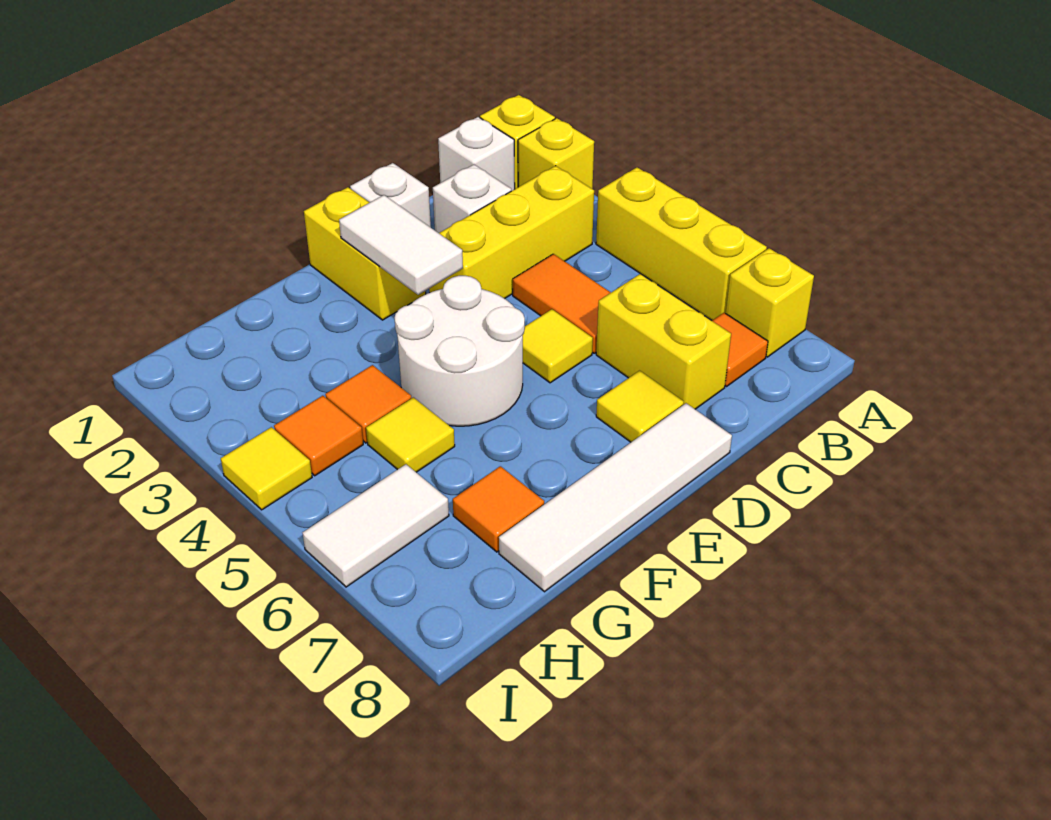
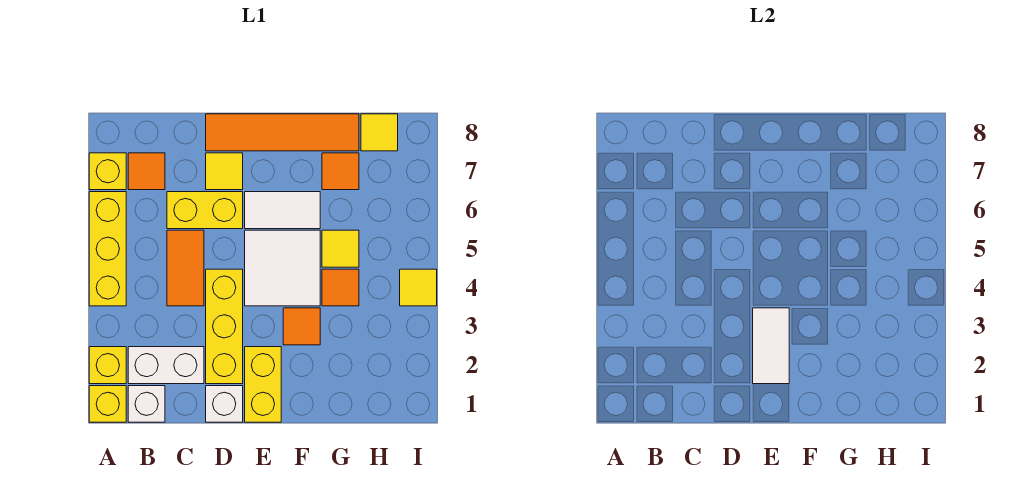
yellow 1x3 brick [429,166,594,299] -> yellow 1x3 brick turned to [206,269,243,384]
white 1x1 brick [433,165,511,233] -> white 1x2 brick [128,347,204,384]
yellow 1x2 brick [596,274,731,409] -> yellow 1x2 brick turned to [167,192,243,229]
yellow 1x1 tile [523,309,593,383] -> yellow 1x1 tile moved to [361,114,398,151]
white 1x4 tile [499,403,732,592] -> orange 1x4 tile [206,114,359,151]
white 2x2 round brick [395,276,525,426] -> white 2x2 tile [245,230,320,306]
orange 1x1 tile [274,396,363,476] -> orange 1x1 tile moved to [283,308,320,345]
white 1x2 tile [303,464,449,587] -> white 1x2 tile moved to [245,192,320,229]

